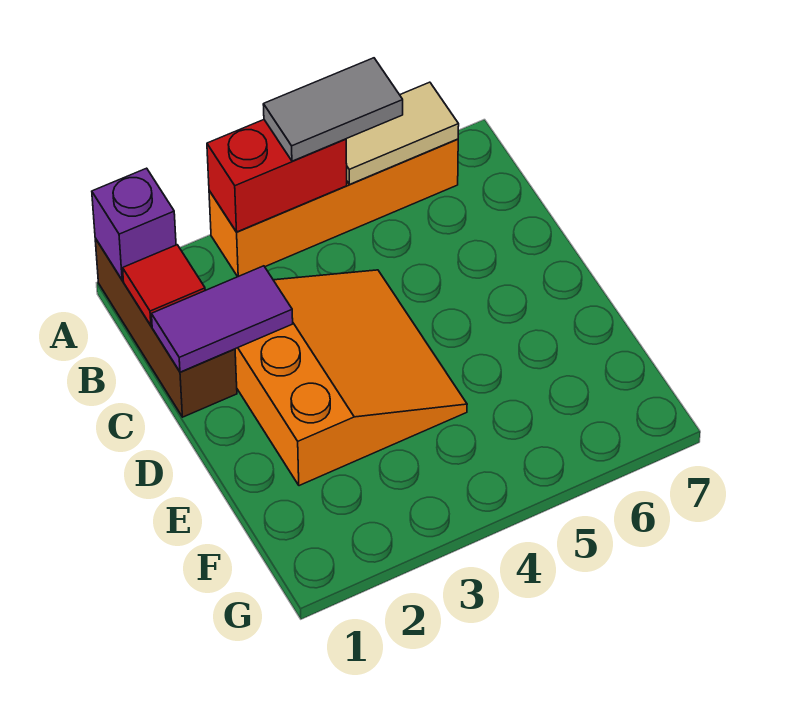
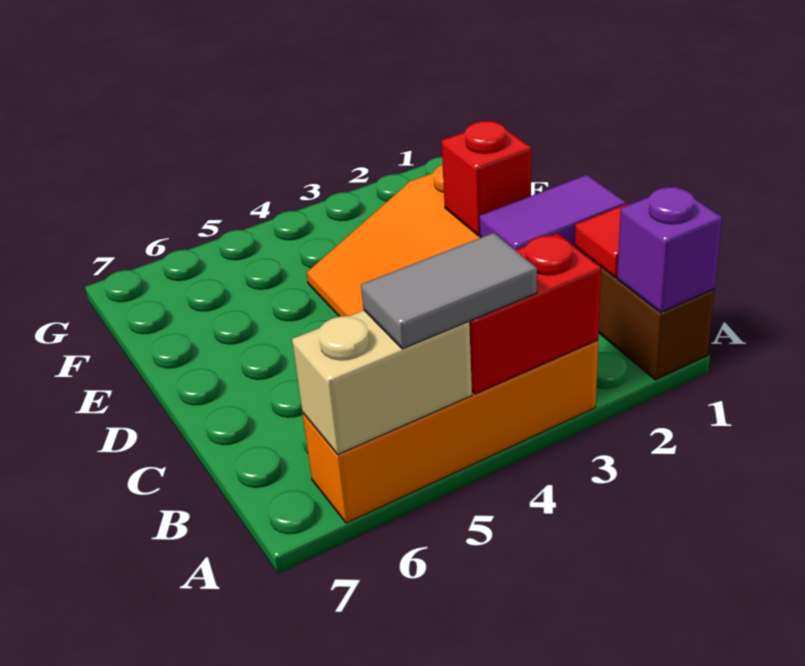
tan 1x2 tile [346,82,459,184] -> tan 1x2 brick [292,310,472,454]
none -> red 1x1 brick [441,121,531,236]

